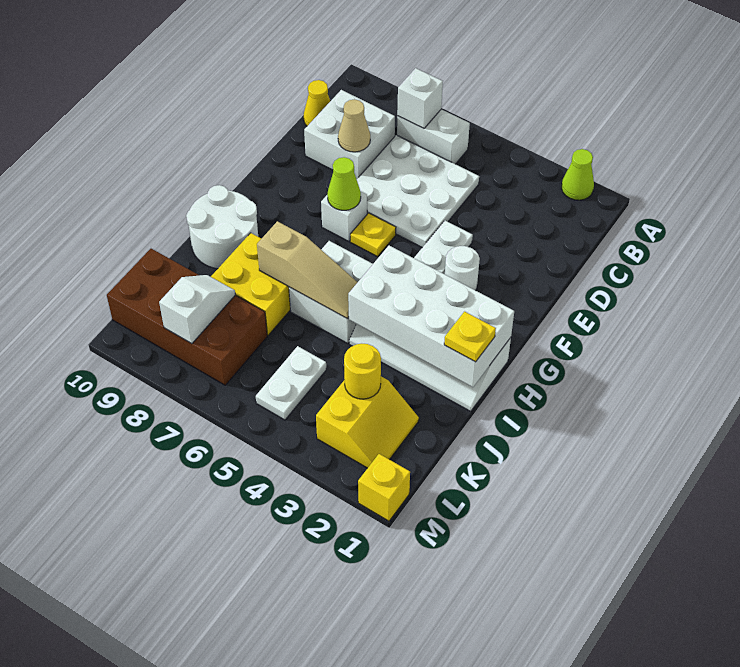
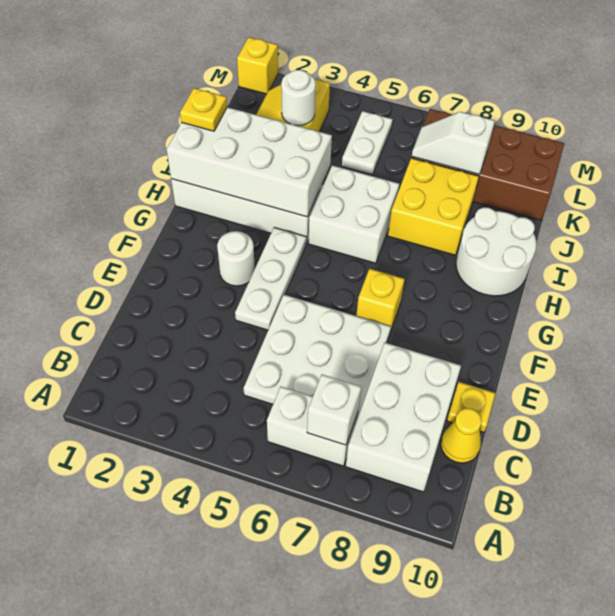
lime 1x1 cone [561,149,594,200] -> none
white 2x2 brick [304,90,395,179] -> white 2x3 brick [346,343,461,492]
tan 1x1 cone [338,99,370,152] -> none
yellow 1x1 plate [350,213,396,257] -> yellow 1x1 plate moved to [447,382,496,432]
white 1x1 brick [321,191,367,241] -> yellow 1x1 brick [356,269,405,331]
lime 1x1 cone [327,157,361,210] -> none
tan 1x3 slope [257,221,358,318] -> none
yellow 1x1 round brick [344,344,381,399] -> white 1x1 round brick [281,70,316,126]
white 1x2 slope [159,275,235,344] -> white 1x2 slope turned to [412,112,495,174]

